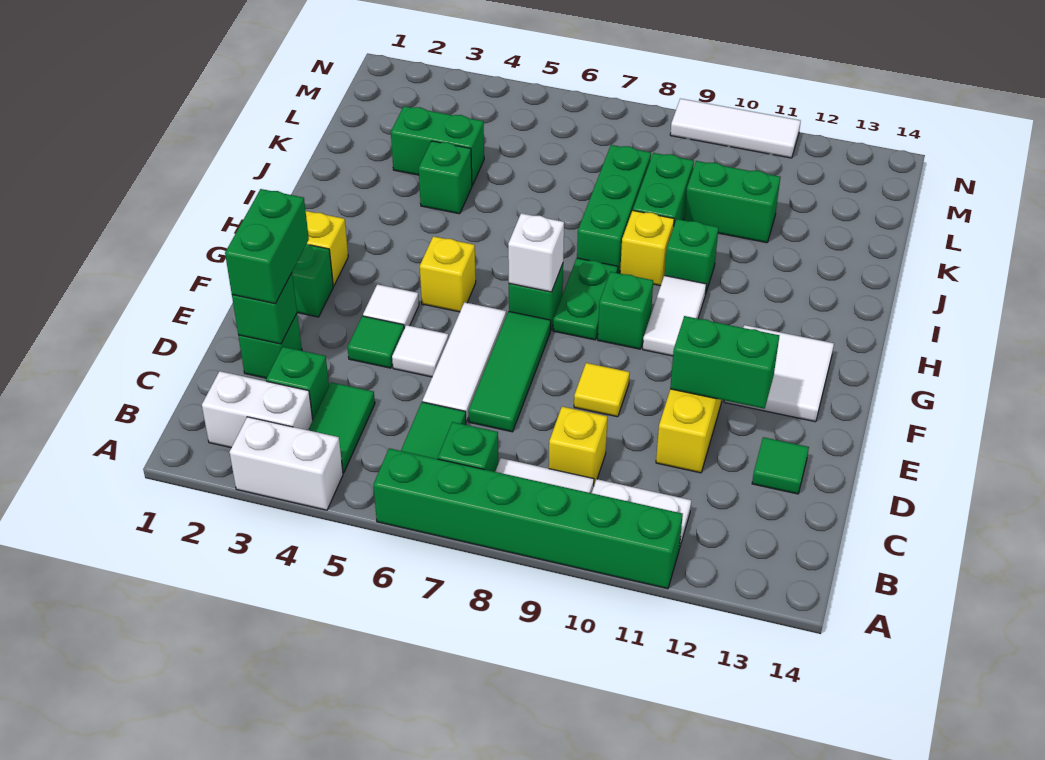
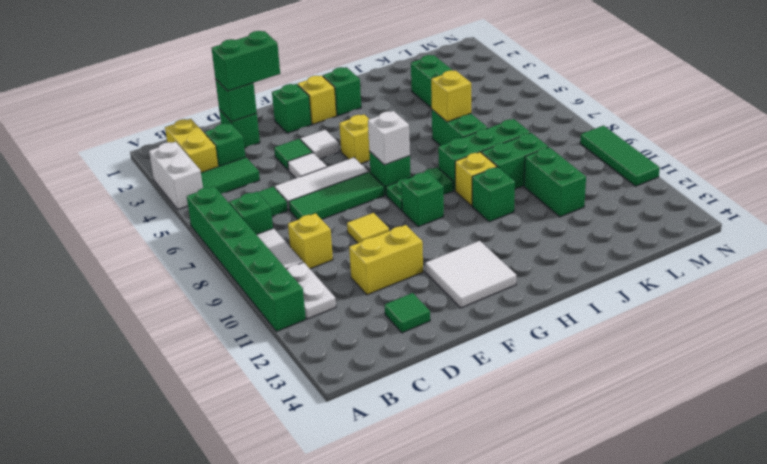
white 1x2 brick [202,371,313,448] -> yellow 1x2 brick [165,119,218,173]
green 1x2 brick [670,316,779,409] -> green 1x2 brick moved to [432,110,488,146]
white 1x2 tile [643,275,706,356] -> none
green 1x1 brick [419,141,472,214] -> green 1x1 brick moved to [323,67,361,116]
none -> yellow 1x1 brick [431,70,471,122]
white 1x3 tile [670,99,801,158] -> green 1x3 tile [580,126,660,186]

